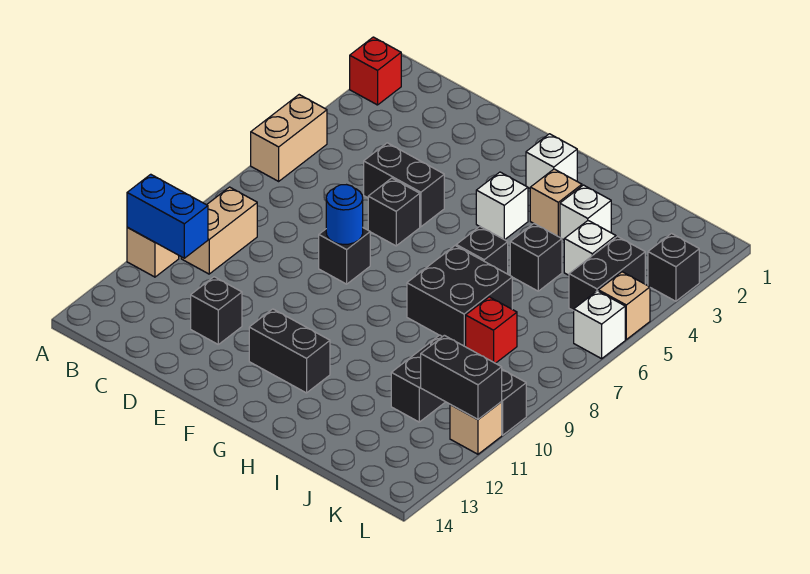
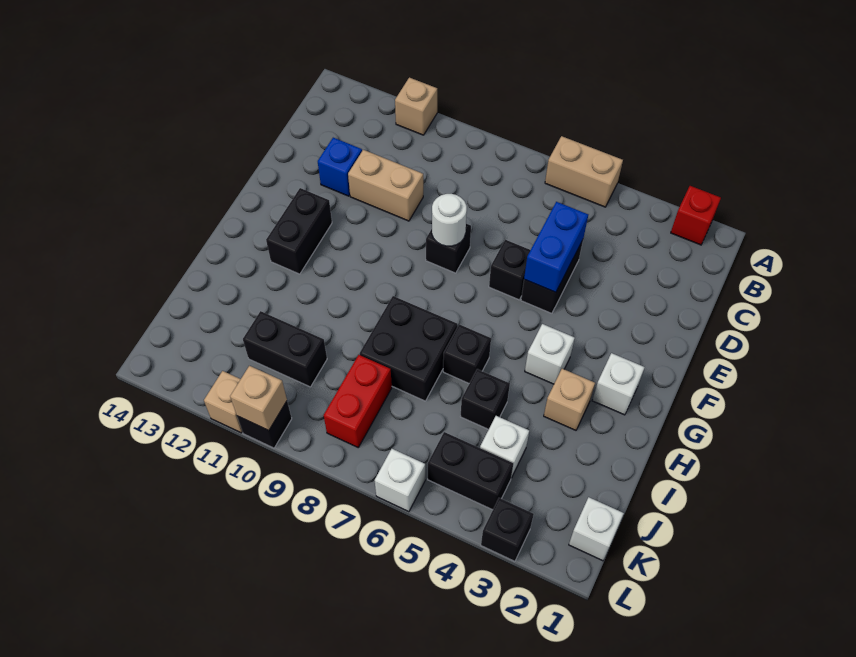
blue 1x2 brick [127,174,208,258] -> blue 1x2 brick moved to [524,202,588,292]
tan 1x2 brick [181,187,257,274] -> tan 1x2 brick moved to [348,150,423,221]
black 1x1 brick [191,277,242,344] -> blue 1x1 brick [318,138,362,196]
blue 1x1 round brick [326,185,363,245] -> white 1x1 round brick [432,194,467,246]
white 1x1 brick [560,185,611,240] -> white 1x1 brick moved to [569,497,624,561]
red 1x1 brick [466,297,517,363] -> red 1x2 brick [324,355,392,447]
black 1x2 brick [421,335,502,419] -> none
tan 1x1 brick [598,272,650,339] -> tan 1x1 brick moved to [230,366,287,430]

